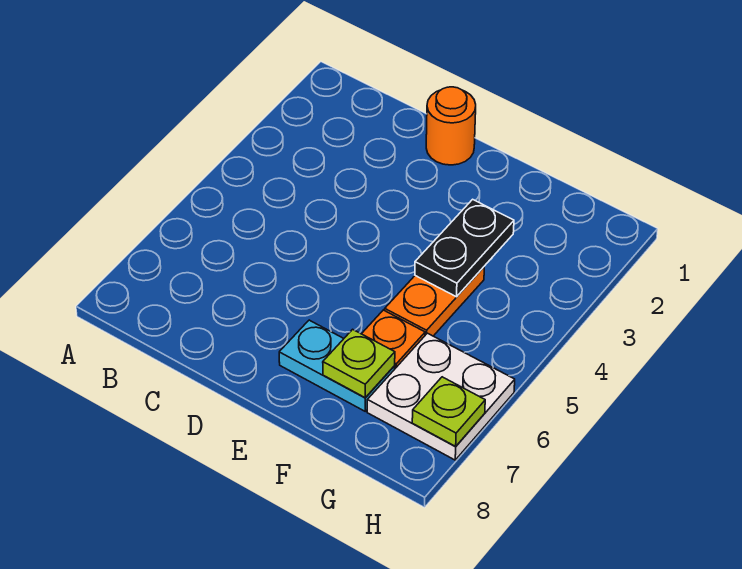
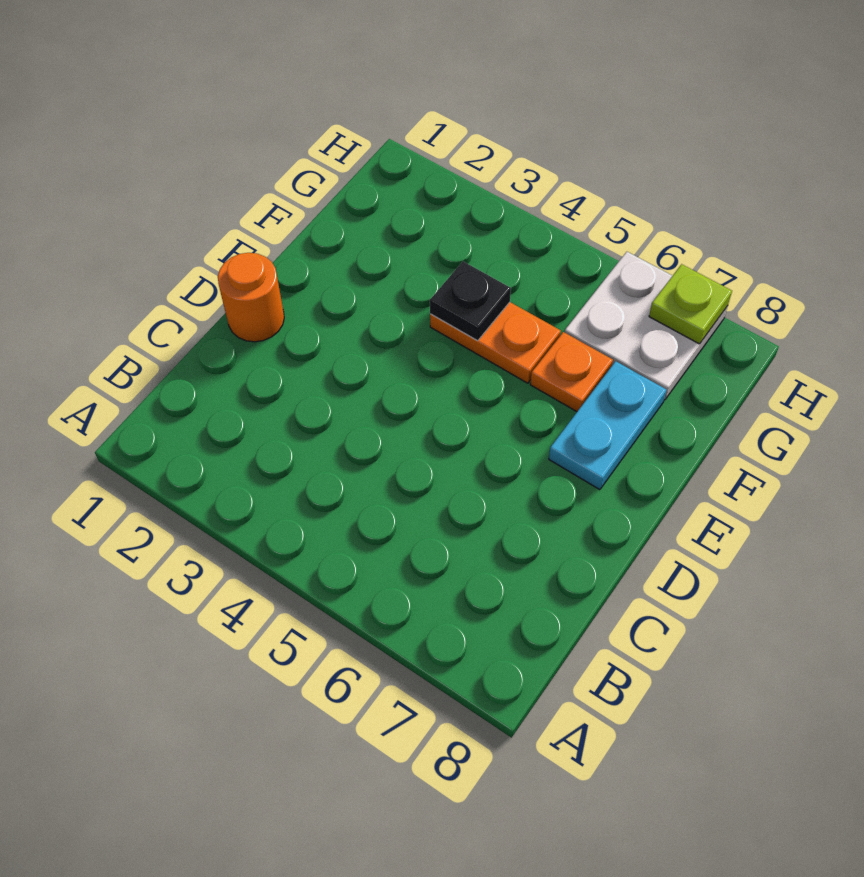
black 1x2 plate [415,199,514,297] -> black 1x1 plate [430,262,511,341]
lime 1x1 plate [323,329,395,398] -> none

